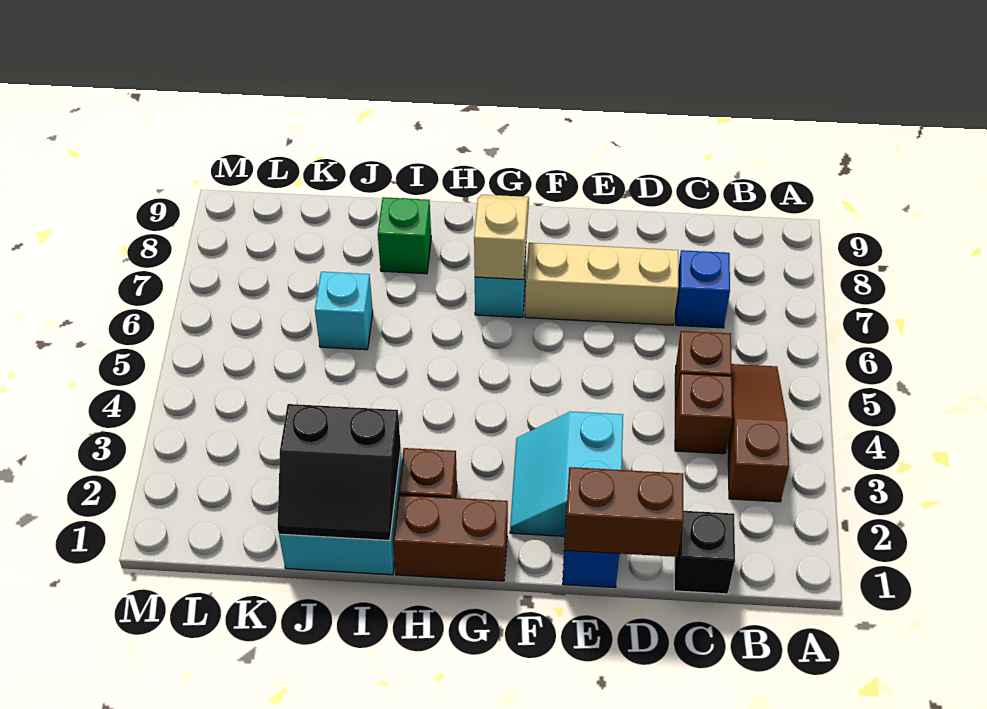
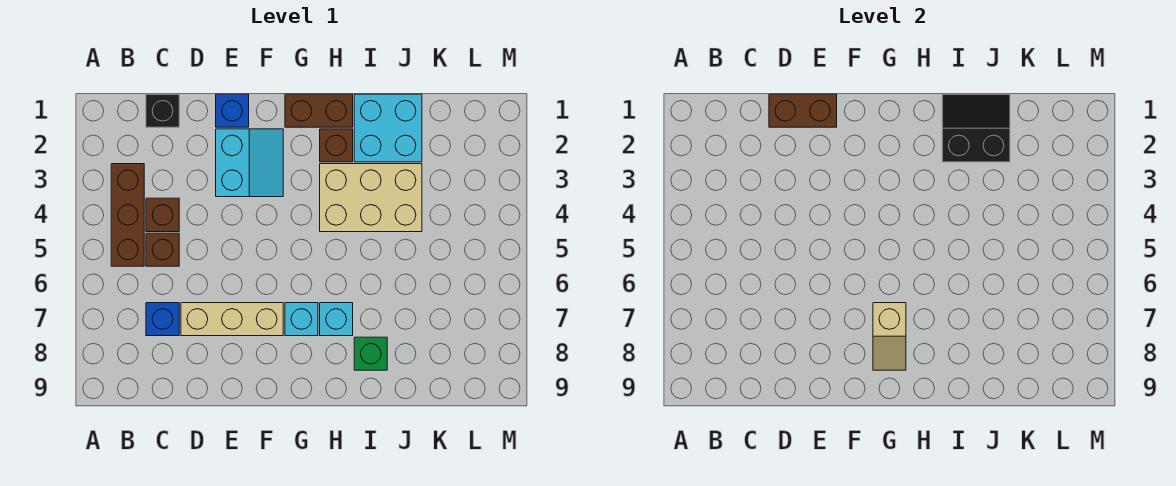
brown 1x3 slope [728,364,789,502] -> brown 1x3 brick [111,164,144,266]
none -> tan 2x3 brick [320,164,422,232]
cyan 1x1 brick [315,272,373,350] -> cyan 1x1 brick moved to [320,303,353,336]

